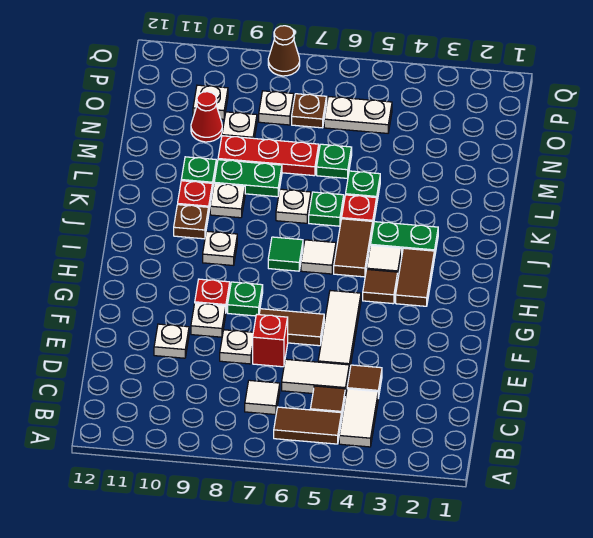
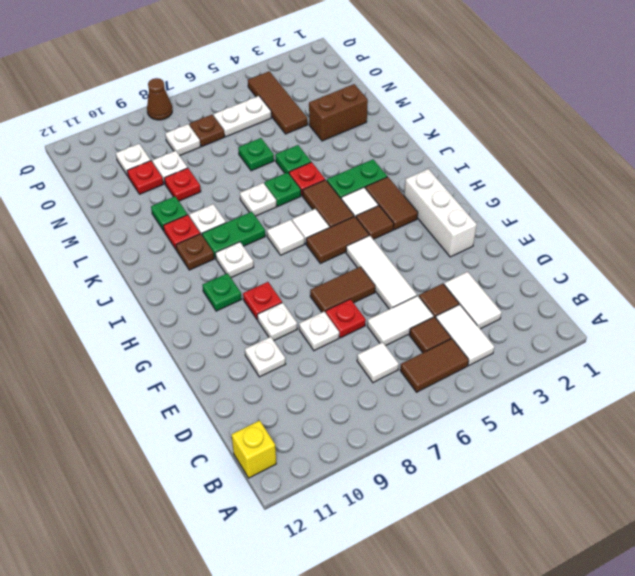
none -> yellow 1x1 brick [232,420,276,478]
none -> white 1x2 tile [444,272,502,329]
red 1x1 brick [253,315,288,367] -> red 1x1 plate [326,299,366,338]
none -> white 1x3 brick [404,169,477,257]
green 1x1 plate [228,282,263,316] -> green 1x1 plate moved to [202,273,242,311]
none -> brown 1x2 tile [306,216,369,264]
green 1x1 tile [268,237,303,271] -> white 1x1 tile [267,220,305,255]
green 1x2 plate [214,160,282,197] -> green 1x2 plate moved to [202,212,265,259]
none -> brown 1x2 brick [309,84,368,141]
red 1x3 plate [218,136,319,176] -> red 1x1 plate [164,168,201,201]
none -> brown 1x3 tile [248,71,308,134]
red 1x1 cone [191,92,222,142] -> red 1x1 plate [127,161,163,194]

